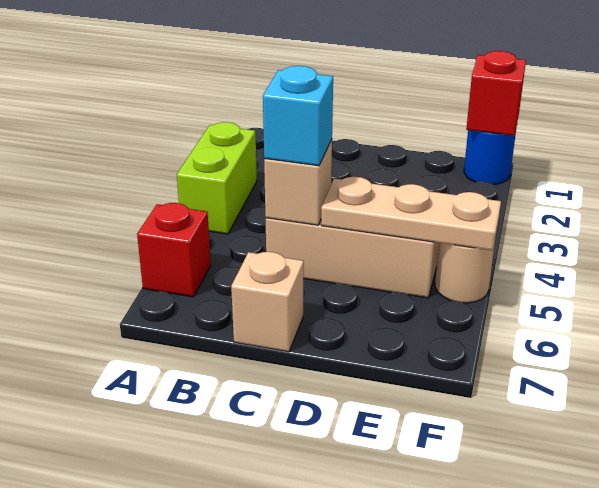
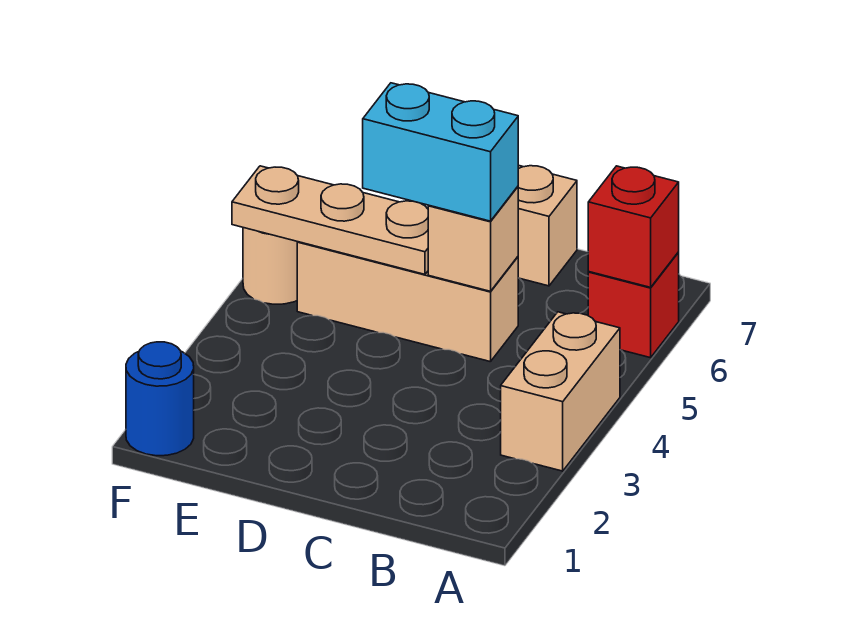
lime 1x2 brick [177,122,257,234] -> tan 1x2 brick [501,312,620,471]
cyan 1x1 brick [263,66,333,166] -> cyan 1x2 brick [363,83,518,221]
red 1x1 brick [466,51,526,136] -> red 1x1 brick moved to [588,166,679,287]

